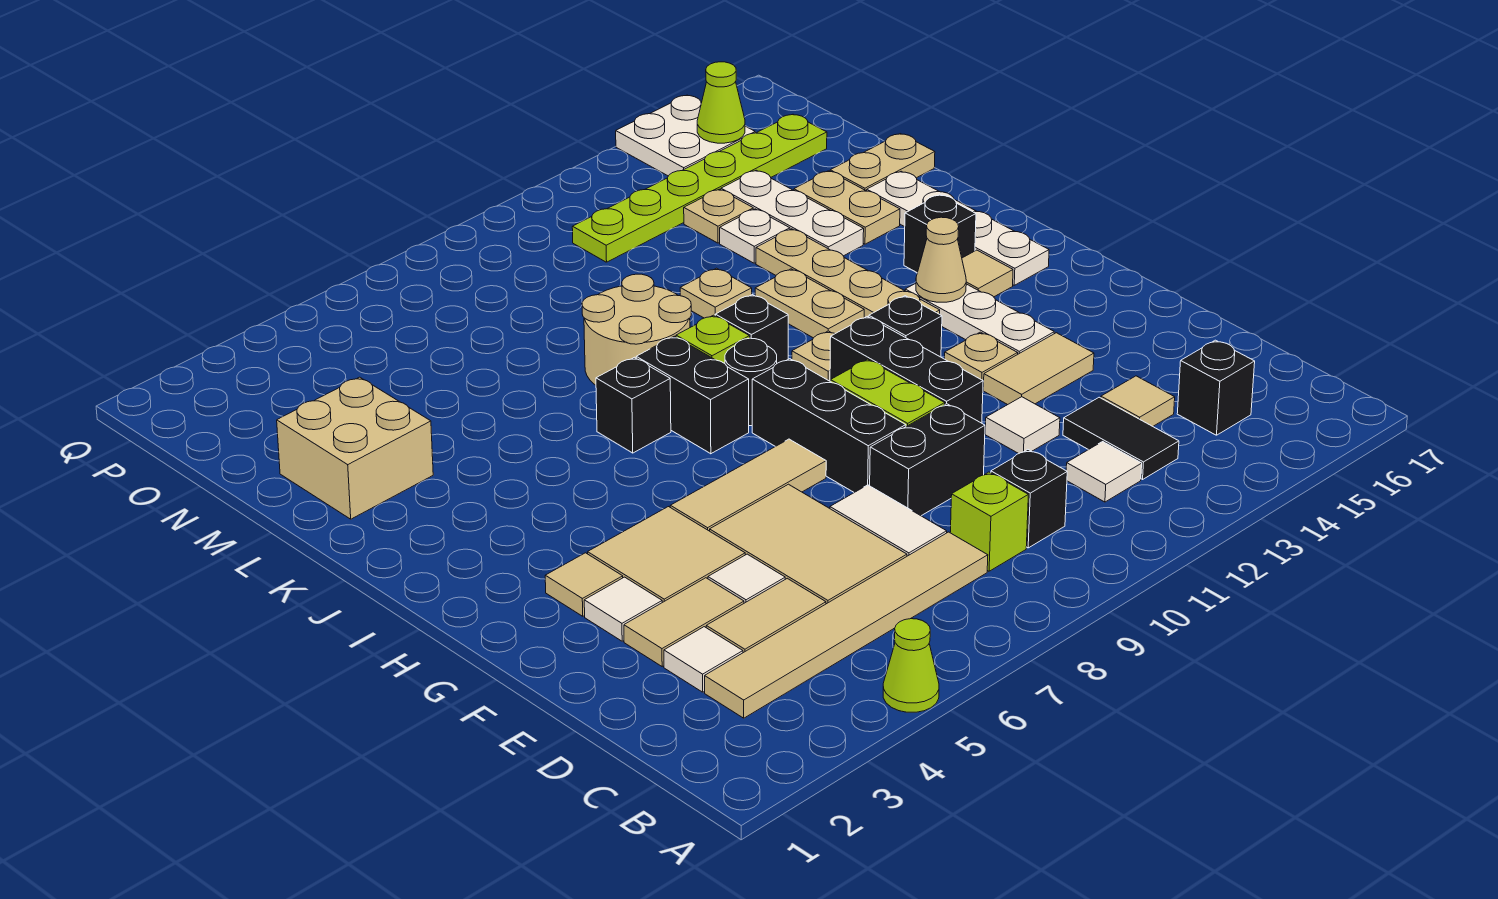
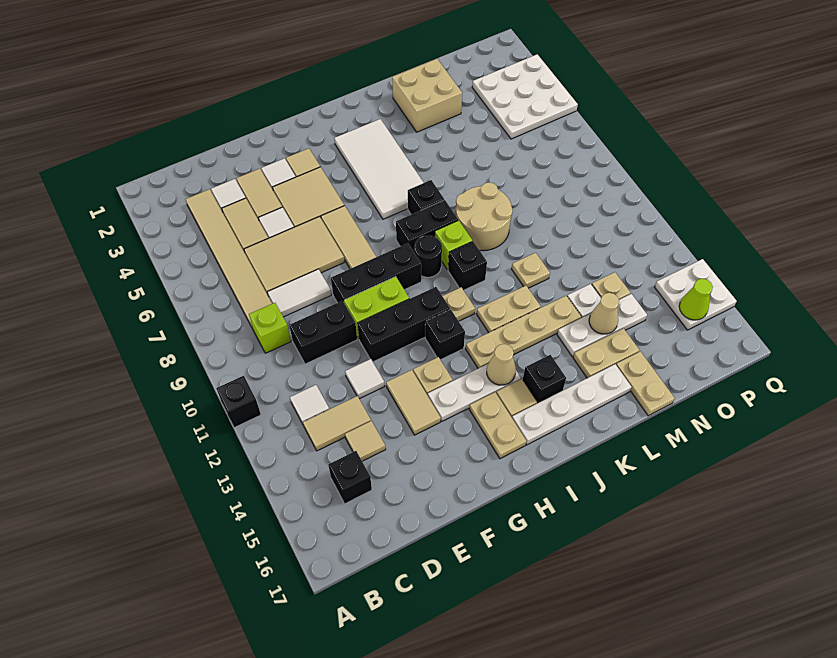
lime 1x1 cone [883,619,939,712] -> none
black 1x1 brick [991,450,1067,548] -> black 1x1 brick moved to [216,376,261,428]
black 1x2 tile [1063,397,1179,479] -> tan 1x2 tile [303,396,371,451]
black 1x2 brick [870,404,985,516] -> black 1x2 brick turned to [289,301,357,364]
none -> tan 1x2 plate [469,392,527,459]
none -> white 2x4 tile [334,119,424,219]
none -> tan 1x1 cone [589,293,619,334]
none -> white 3x3 plate [472,54,578,139]
lime 1x6 plate [572,115,827,262] -> none

